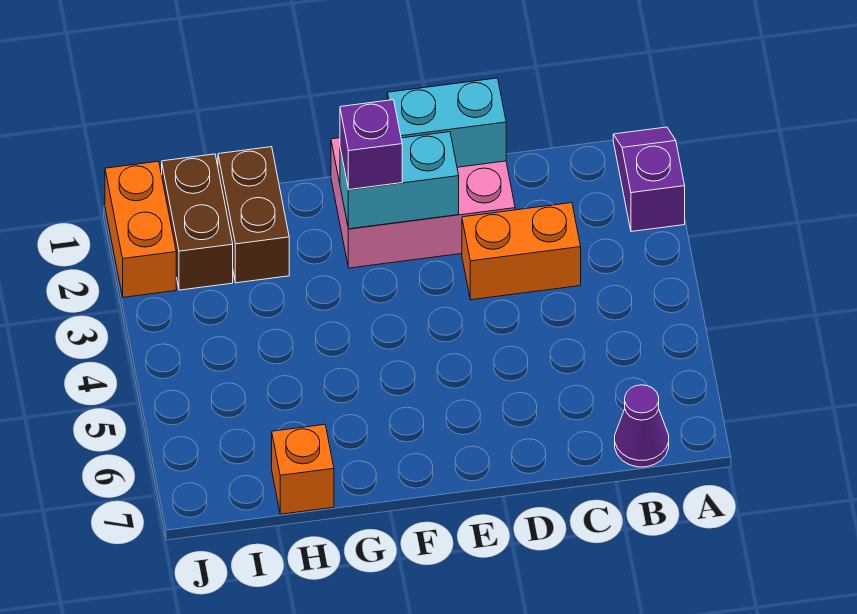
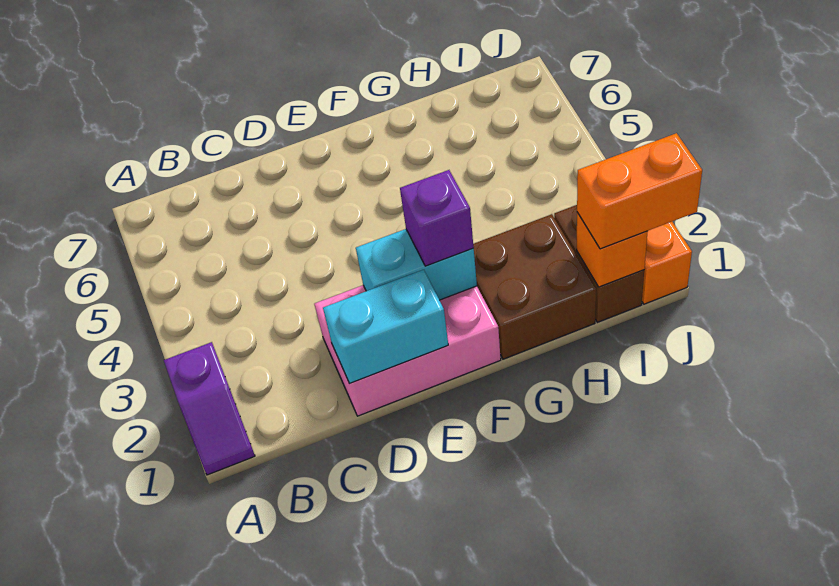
purple 1x1 cone [615,385,669,467] -> none
orange 1x2 brick [462,203,581,300] -> orange 1x2 brick moved to [577,133,702,249]
brown 1x2 brick [218,147,289,283] -> brown 2x2 brick [473,214,596,359]
orange 1x1 brick [272,424,334,514] -> orange 1x1 brick moved to [577,212,648,287]

